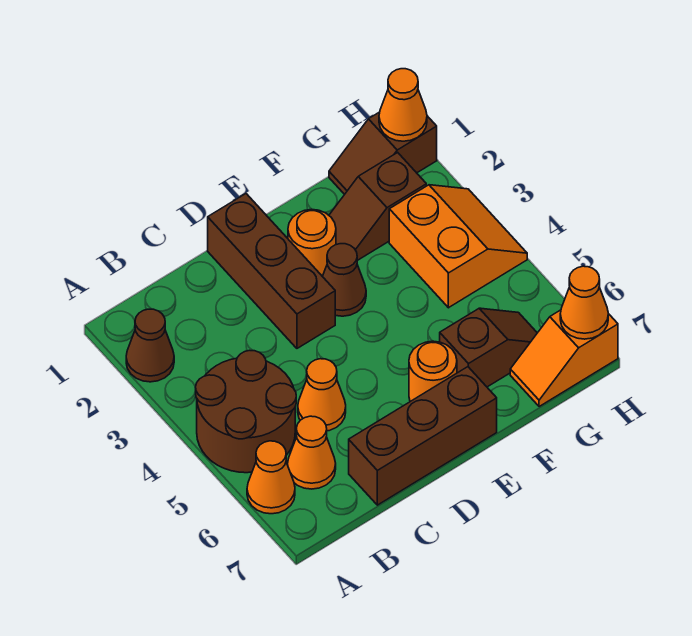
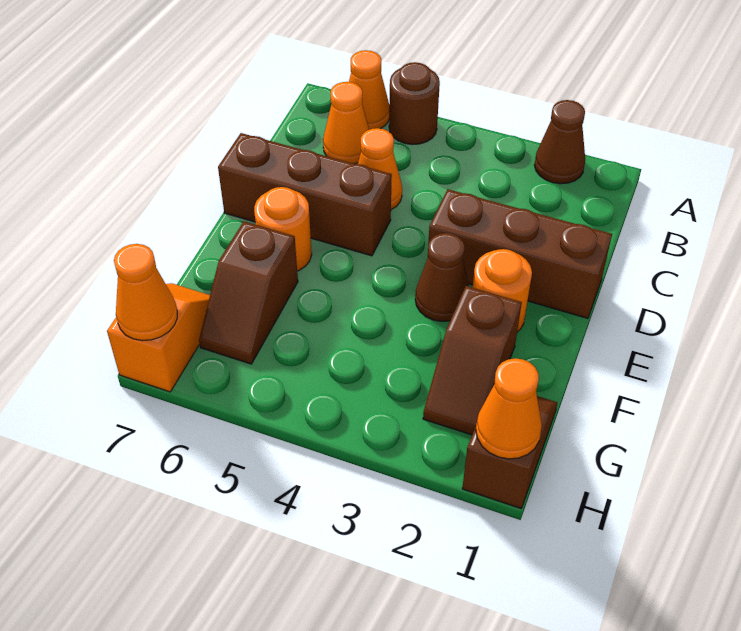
brown 2x2 round brick [196,350,296,473] -> brown 1x1 round brick [389,62,440,145]
brown 1x3 brick [349,367,497,505] -> brown 1x3 brick turned to [218,133,392,256]
brown 1x2 slope [329,152,426,261] -> brown 1x2 slope turned to [423,286,522,435]
orange 2x2 slope [389,185,527,308] -> none

